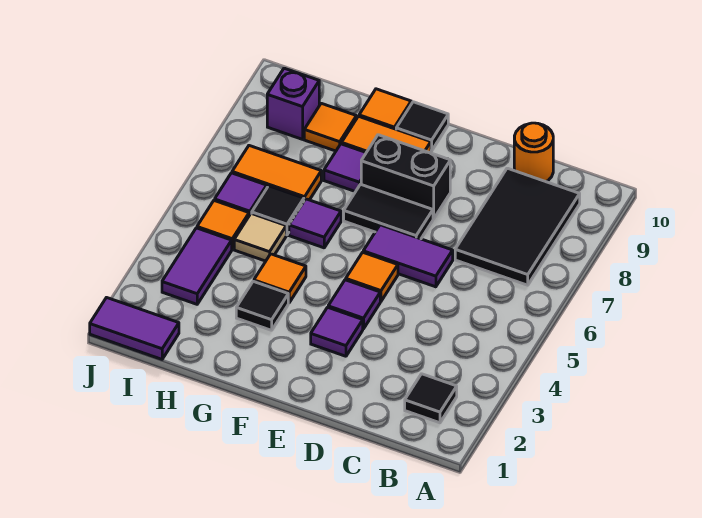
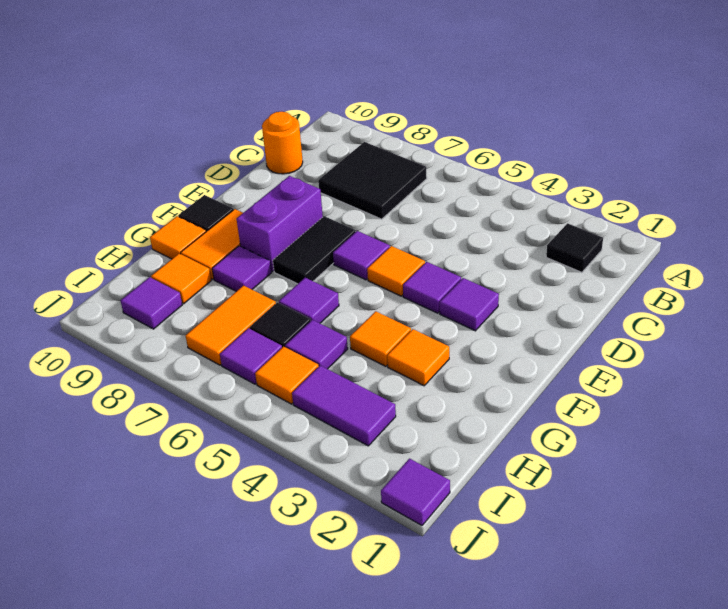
black 2x3 tile [455,168,580,285] -> black 2x2 tile [318,142,427,219]
purple 1x2 tile [363,225,453,287] -> purple 1x1 tile [333,231,390,280]
black 1x2 brick [361,135,450,219] -> purple 1x2 brick [237,176,323,272]
black 1x1 tile [236,281,288,330] -> orange 1x1 tile [387,329,449,386]
tan 1x1 tile [234,213,286,261] -> purple 1x1 tile [285,320,348,369]
purple 1x2 tile [90,298,179,359] -> purple 1x1 tile [381,459,450,525]
purple 1x1 brick [267,68,319,139] -> purple 1x1 tile [121,277,182,329]

